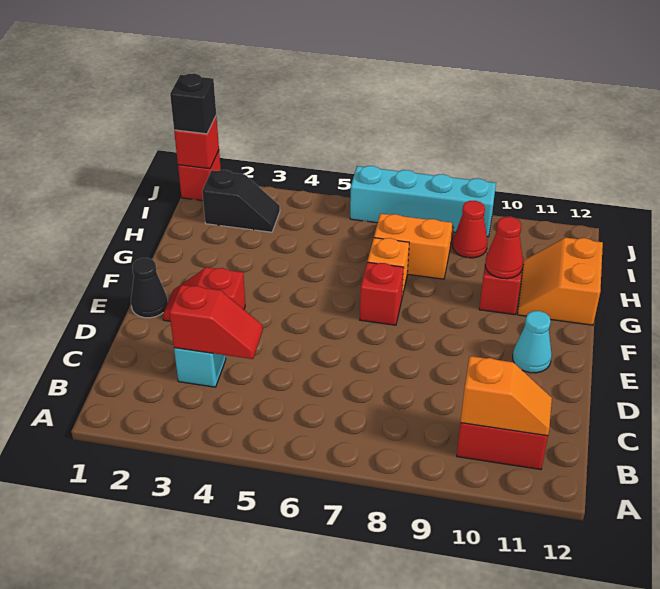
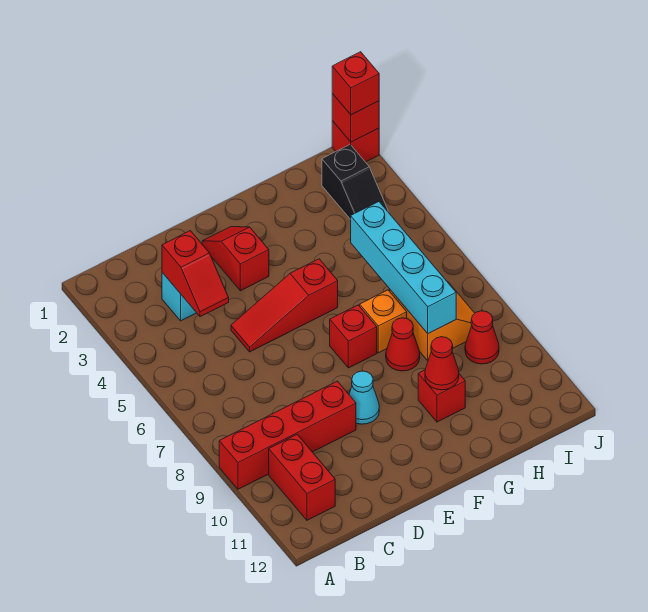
none -> red 1x4 brick [219,381,356,489]
orange 1x2 slope [461,356,552,436] -> none
none -> red 1x3 slope [231,259,338,352]
black 1x1 cone [131,258,168,318] -> none
cyan 1x1 cone [513,311,552,373] -> cyan 1x1 cone moved to [349,371,379,424]
none -> red 1x1 cone [386,318,420,371]
orange 2x2 slope [518,238,603,325] -> none
black 1x1 brick [170,73,216,134] -> red 1x1 brick [332,52,379,115]
cyan 1x4 brick [350,166,496,237] -> cyan 1x4 brick moved to [351,202,456,334]

